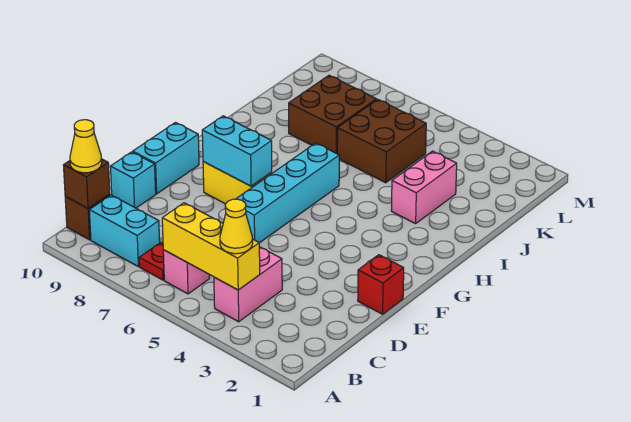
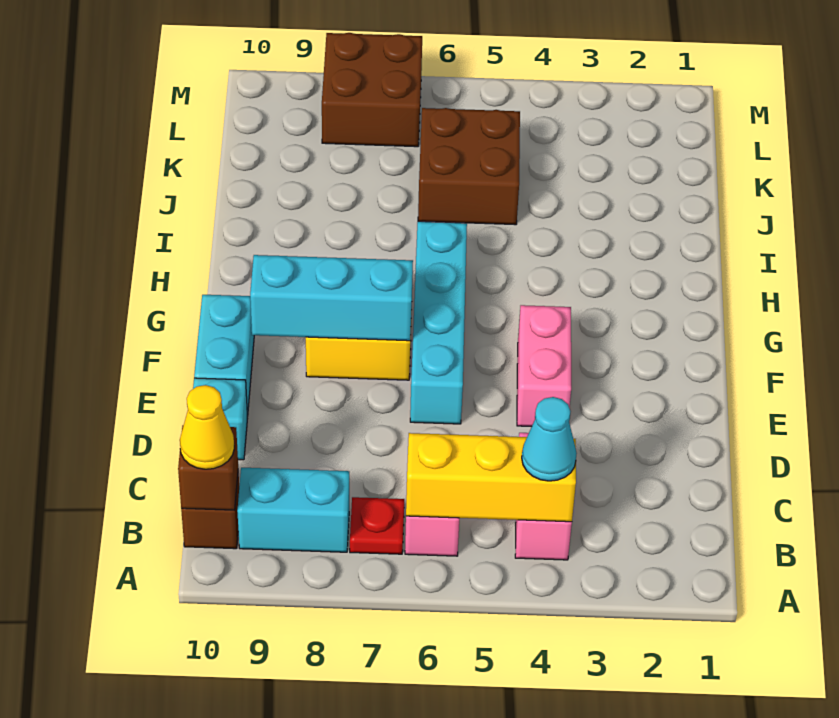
yellow 1x1 cone [220,199,253,254] -> cyan 1x1 cone [522,397,577,481]
red 1x1 brick [358,255,404,314] -> none
cyan 1x2 brick [202,116,272,186] -> cyan 1x3 brick [250,255,413,341]
pink 1x2 brick [391,151,457,224] -> pink 1x2 brick moved to [517,305,571,427]
brown 2x2 brick [289,75,377,154] -> brown 2x2 brick moved to [322,33,422,147]

